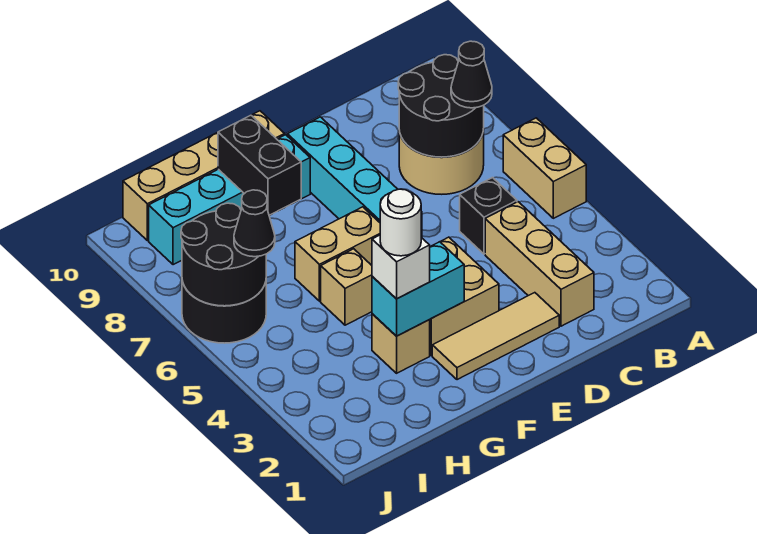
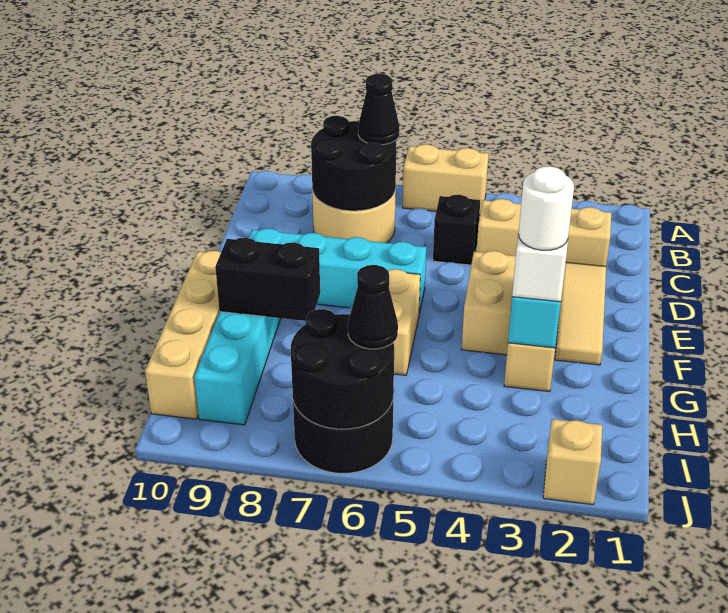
tan 1x1 brick [321,249,372,325] -> tan 1x1 brick moved to [543,419,602,505]

